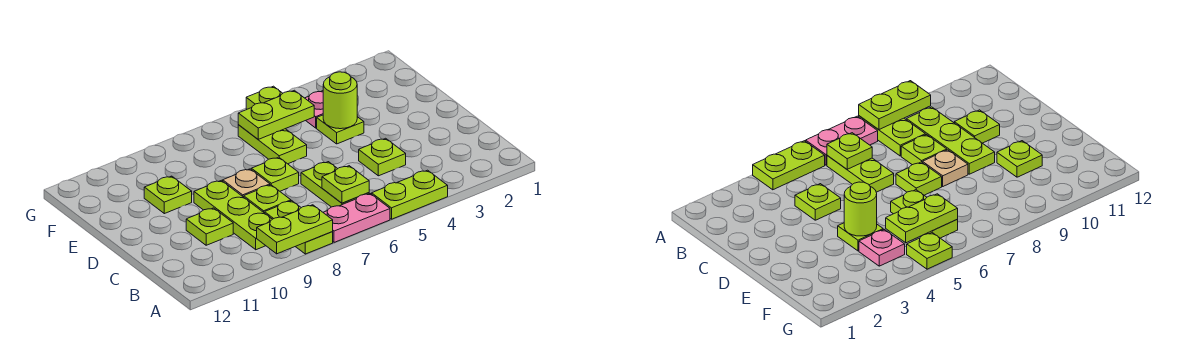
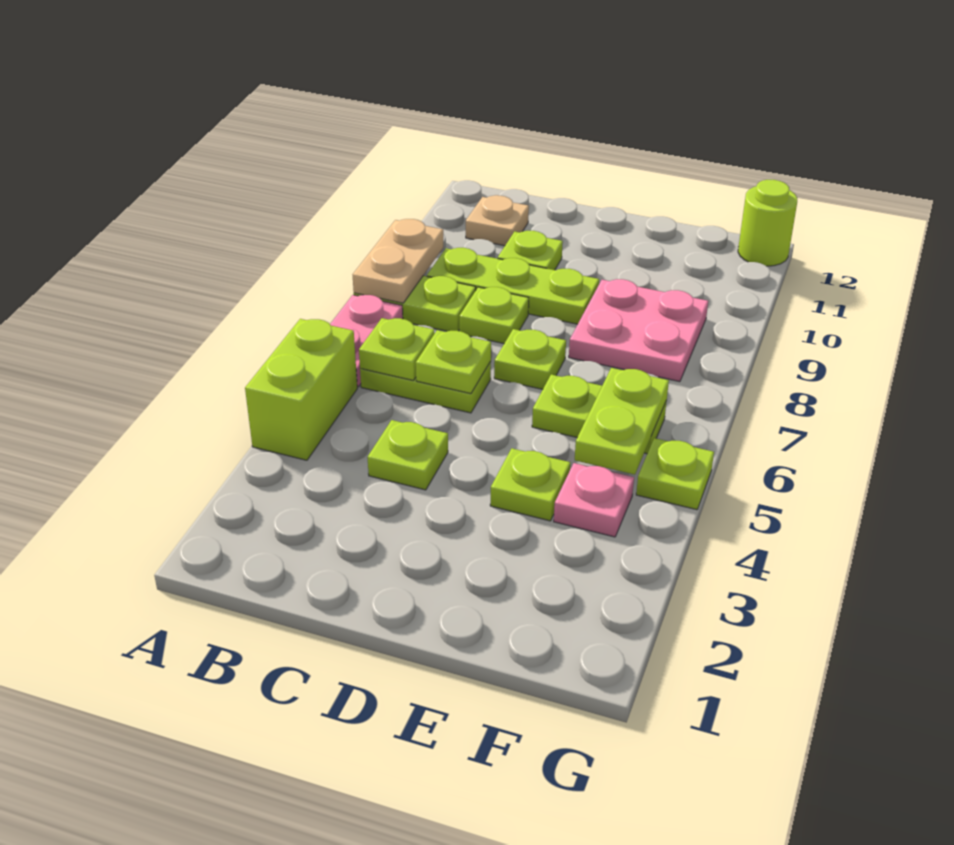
lime 1x2 plate [372,170,448,219] -> lime 1x2 brick [245,319,357,460]
lime 1x2 plate [257,205,333,254] -> tan 1x2 plate [353,219,443,303]
tan 1x1 plate [223,169,270,197] -> tan 1x1 plate moved to [466,195,529,246]
lime 1x1 round brick [323,72,357,129] -> lime 1x1 round brick moved to [738,180,797,266]
none -> pink 2x2 plate [569,279,708,382]
lime 1x1 plate [144,176,192,214] -> lime 1x1 plate moved to [416,330,491,394]

